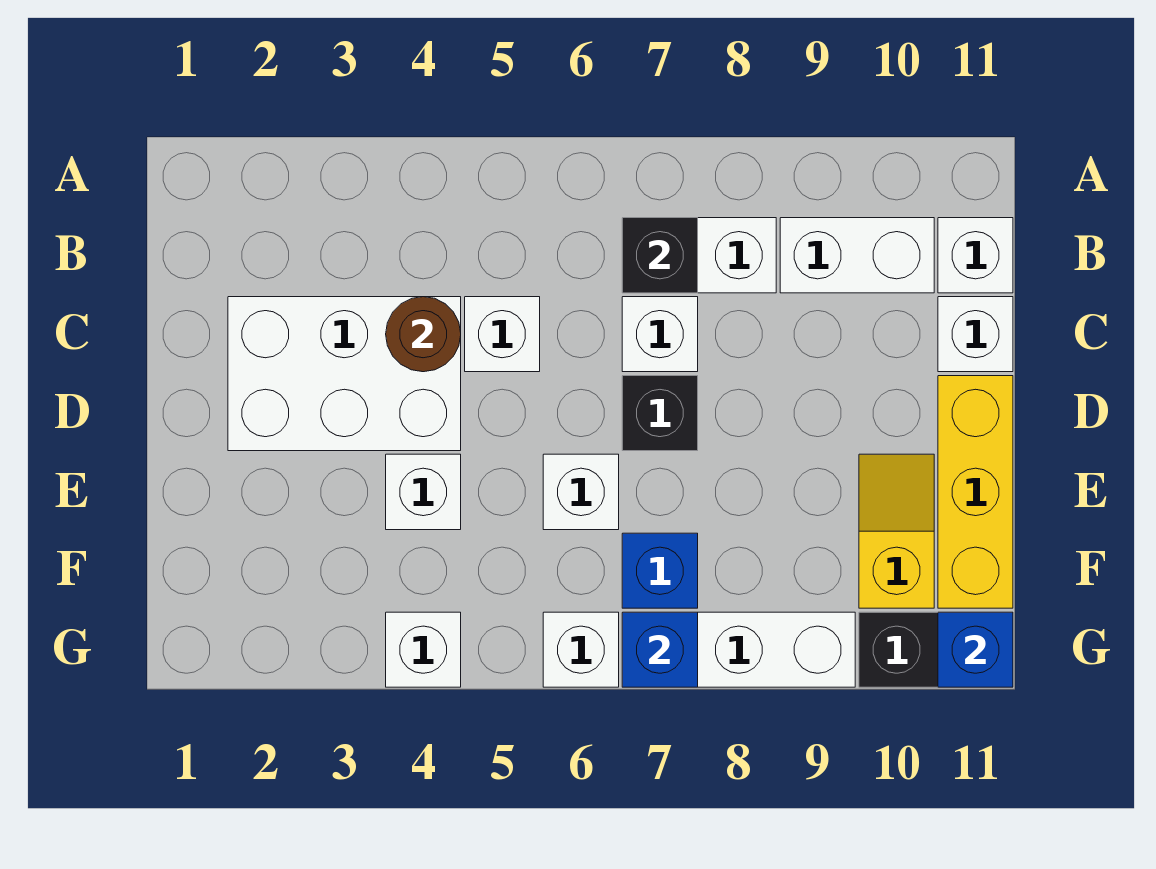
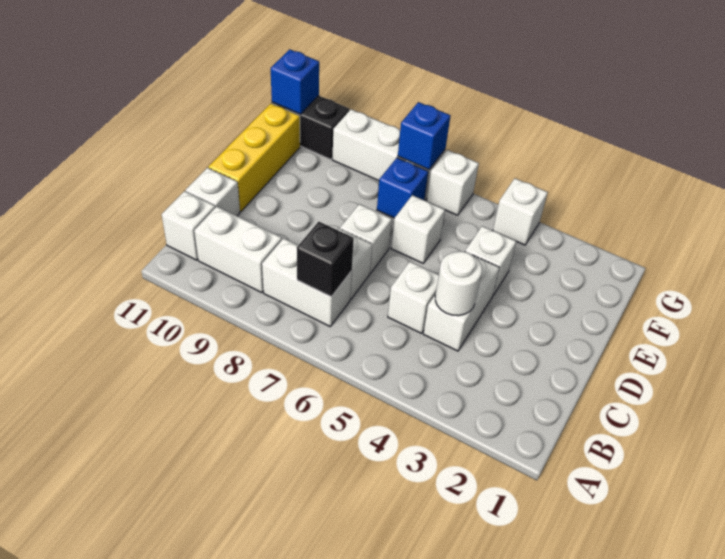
white 2x3 brick [228,297,461,451] -> white 1x2 brick [423,256,499,351]
brown 1x1 round brick [386,297,461,372] -> white 1x1 round brick [435,251,482,316]
black 1x1 brick [622,376,698,451] -> white 1x1 brick [340,204,392,273]
yellow 1x2 slope [859,454,934,608] -> none

